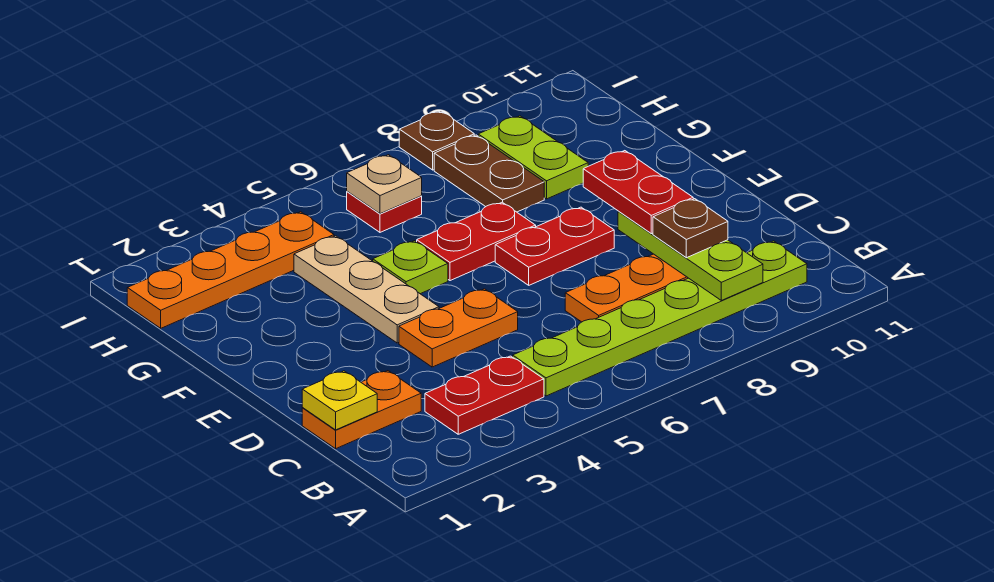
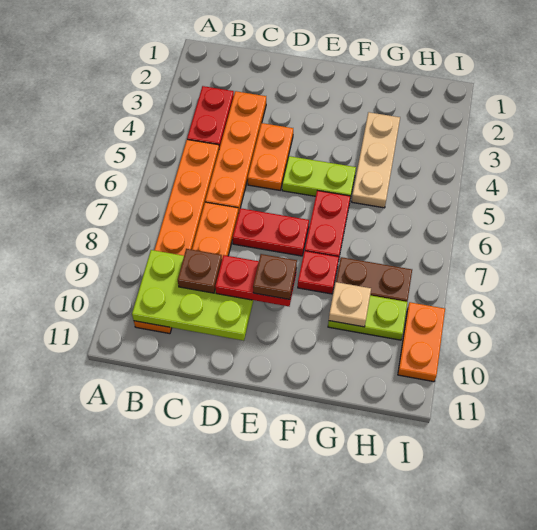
lime 1x6 plate [513,241,807,396] -> orange 1x6 plate [134,140,219,334]
lime 1x3 plate [618,211,763,300] -> lime 2x3 plate [132,250,253,341]
orange 1x2 plate [302,371,421,449] -> orange 1x2 plate moved to [398,302,445,382]
yellow 1x1 plate [302,371,377,430] -> none
tan 1x3 plate [294,236,439,343] -> tan 1x3 plate turned to [352,112,400,208]
red 1x2 plate [495,207,614,285] -> red 1x2 plate turned to [233,208,309,256]
lime 1x1 plate [373,241,448,294] -> lime 1x2 plate [282,156,356,198]
orange 1x4 plate [127,212,334,328] -> orange 1x4 plate moved to [205,91,266,213]
red 1x1 plate [347,192,422,232] -> red 1x1 plate moved to [298,251,339,294]
tan 1x1 plate [347,155,422,214] -> tan 1x1 plate moved to [329,282,371,327]
brown 1x1 plate [399,111,474,170] -> brown 1x1 plate moved to [253,254,297,299]

